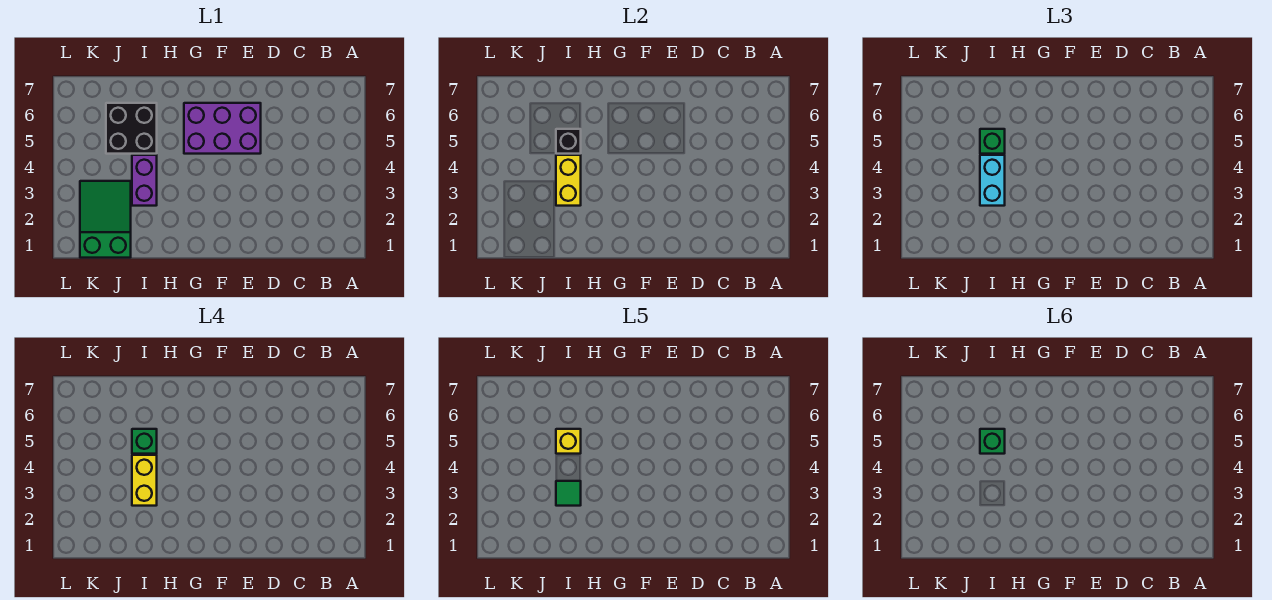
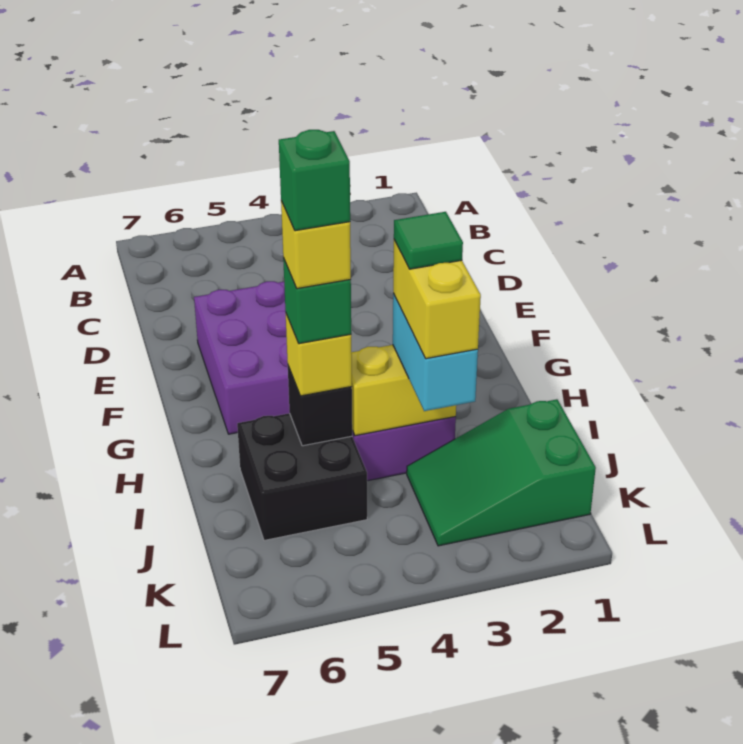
cyan 1x2 brick [980,155,1005,206] -> cyan 1x2 brick turned to [393,293,478,411]
yellow 1x2 brick [132,455,157,506] -> yellow 1x2 brick turned to [393,240,481,359]
green 1x1 brick [980,129,1005,154] -> yellow 1x1 brick [286,314,352,396]

